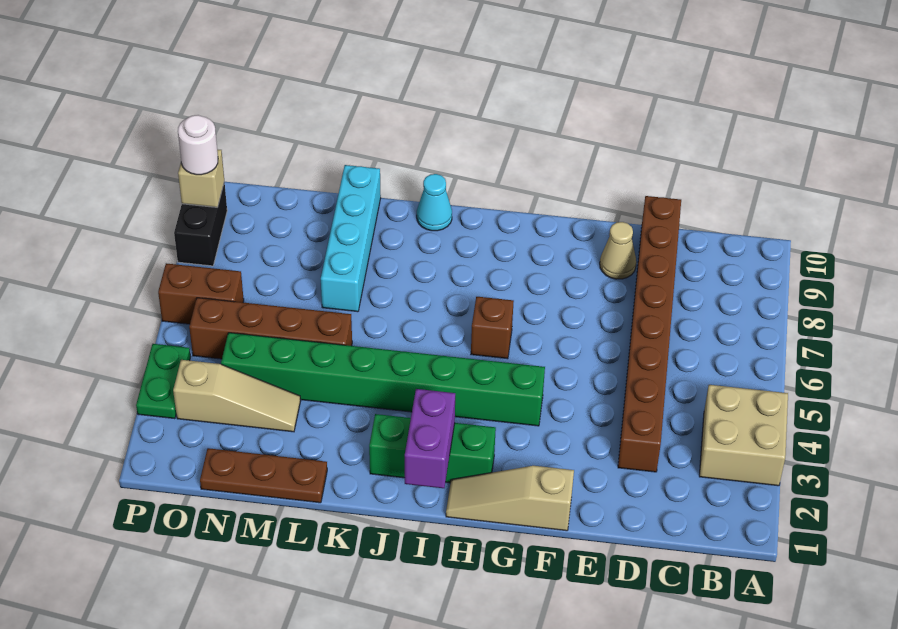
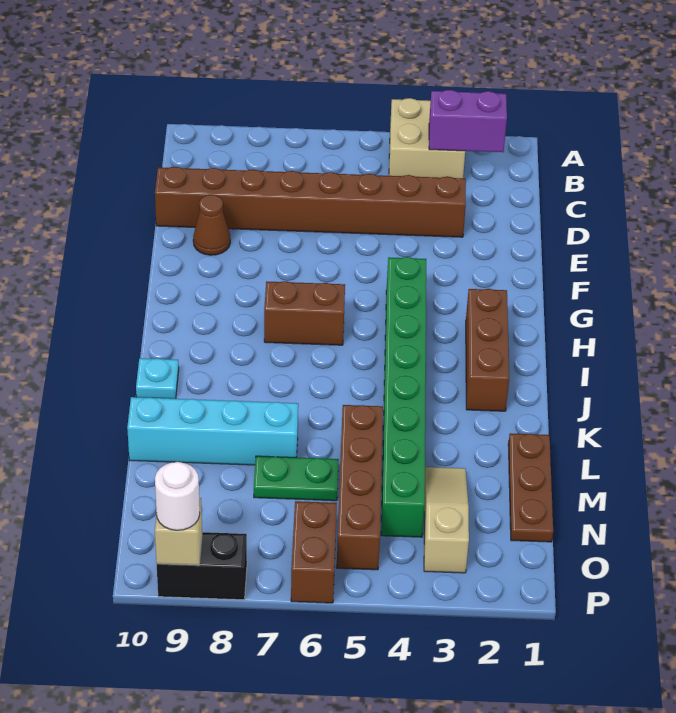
tan 1x1 cone [600,222,636,279] -> brown 1x1 cone [193,195,230,255]
tan 1x3 slope [446,466,574,531] -> none
green 1x3 brick [369,414,496,483] -> brown 1x3 brick [466,289,509,411]
brown 1x1 brick [471,297,514,359] -> brown 1x2 brick [264,281,345,345]
purple 1x2 brick [405,389,455,488] -> purple 1x2 brick moved to [429,90,507,152]
cyan 1x1 cone [417,174,452,231] -> cyan 1x1 plate [136,358,179,399]
green 1x2 plate [136,344,190,419] -> green 1x2 plate moved to [254,456,339,501]

